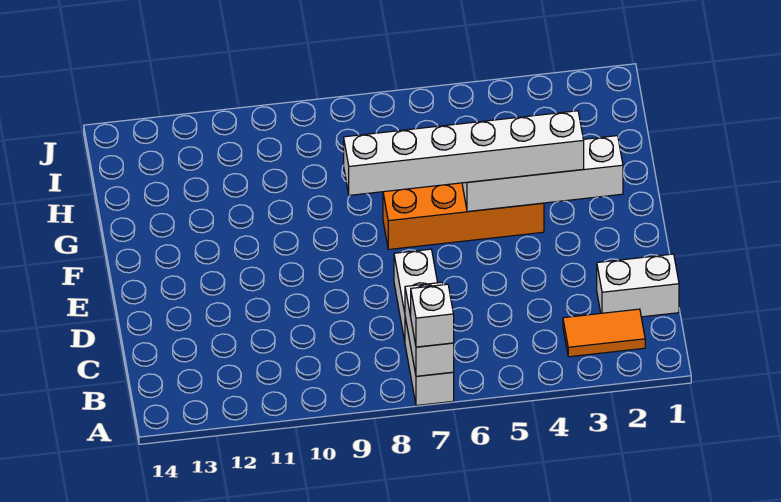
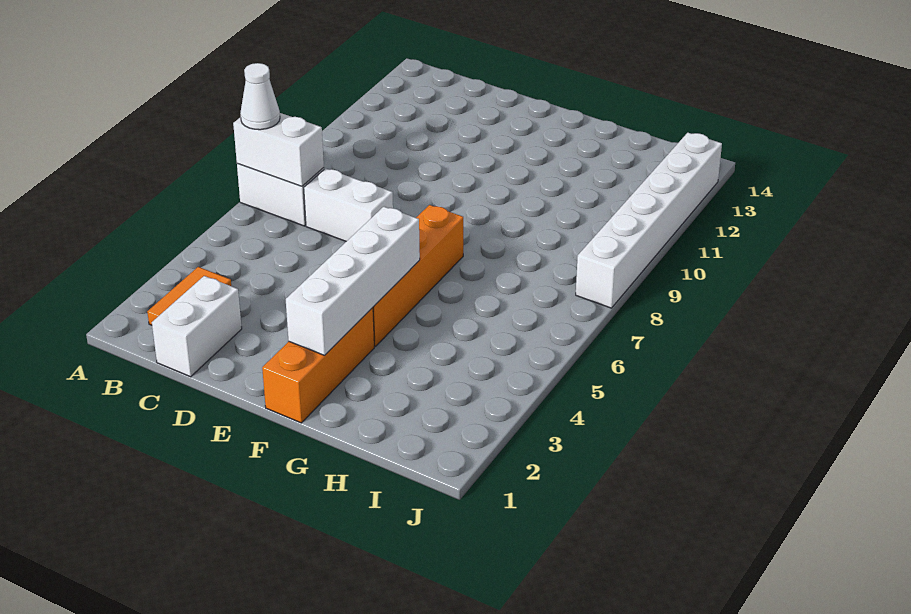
white 1x1 brick [411,284,454,347] -> white 1x1 cone [240,63,280,130]
none -> orange 1x3 brick [262,308,374,423]
white 1x6 brick [344,111,584,195] -> white 1x6 brick moved to [576,133,722,308]

